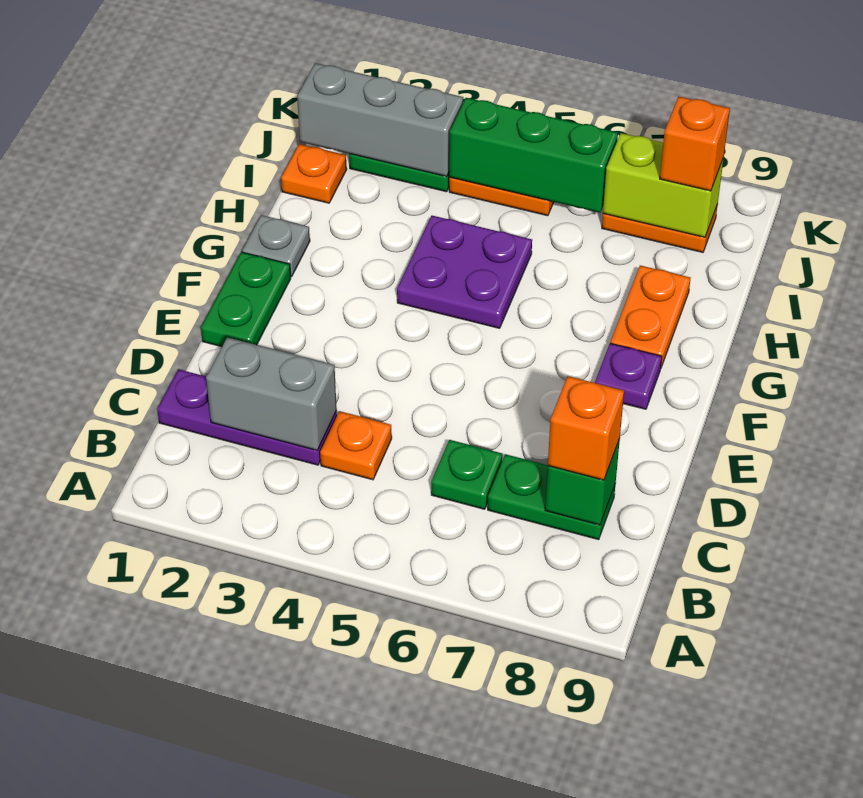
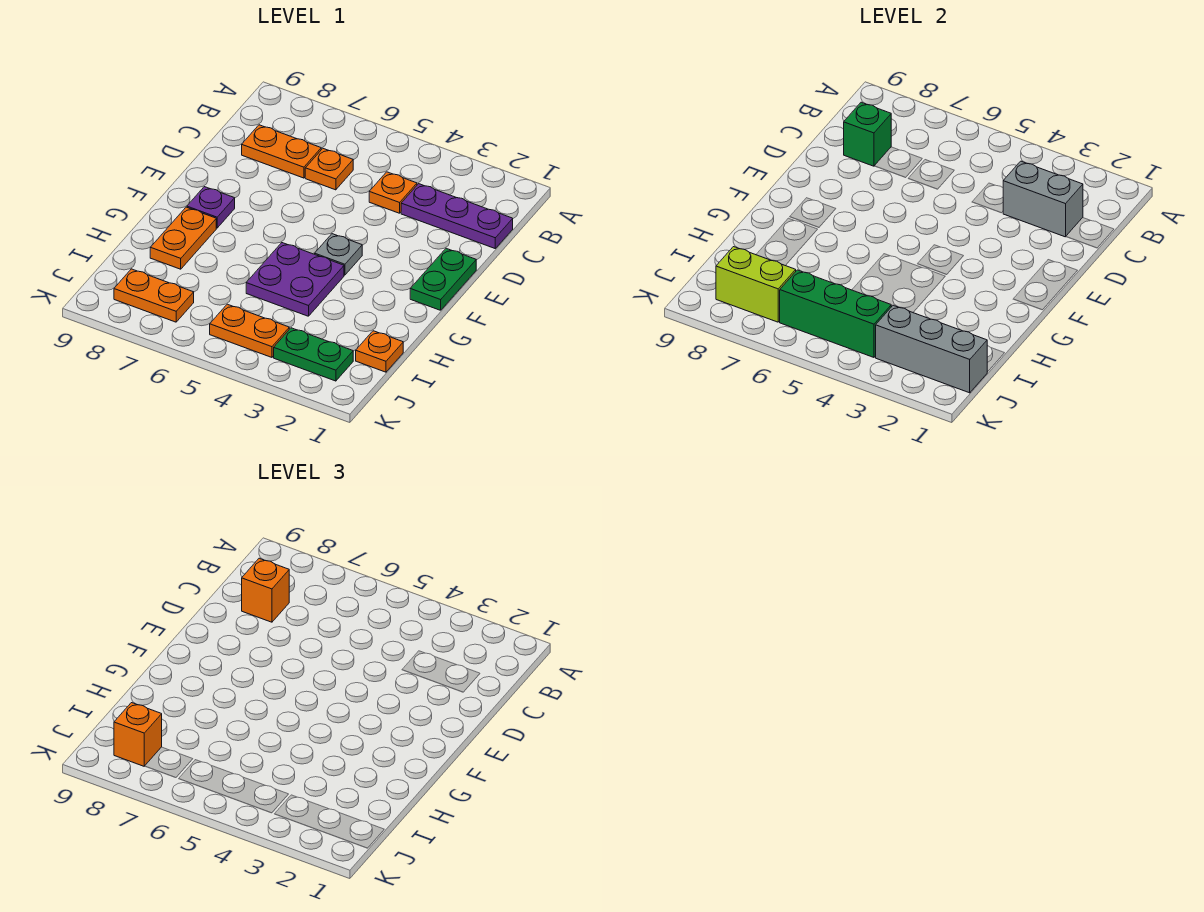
green 1x1 plate [431,440,502,509] -> orange 1x1 plate [305,149,353,190]
green 1x2 plate [488,454,615,540] -> orange 1x2 plate [242,125,321,178]
grey 1x1 plate [242,215,310,277] -> grey 1x1 plate moved to [315,234,362,275]

